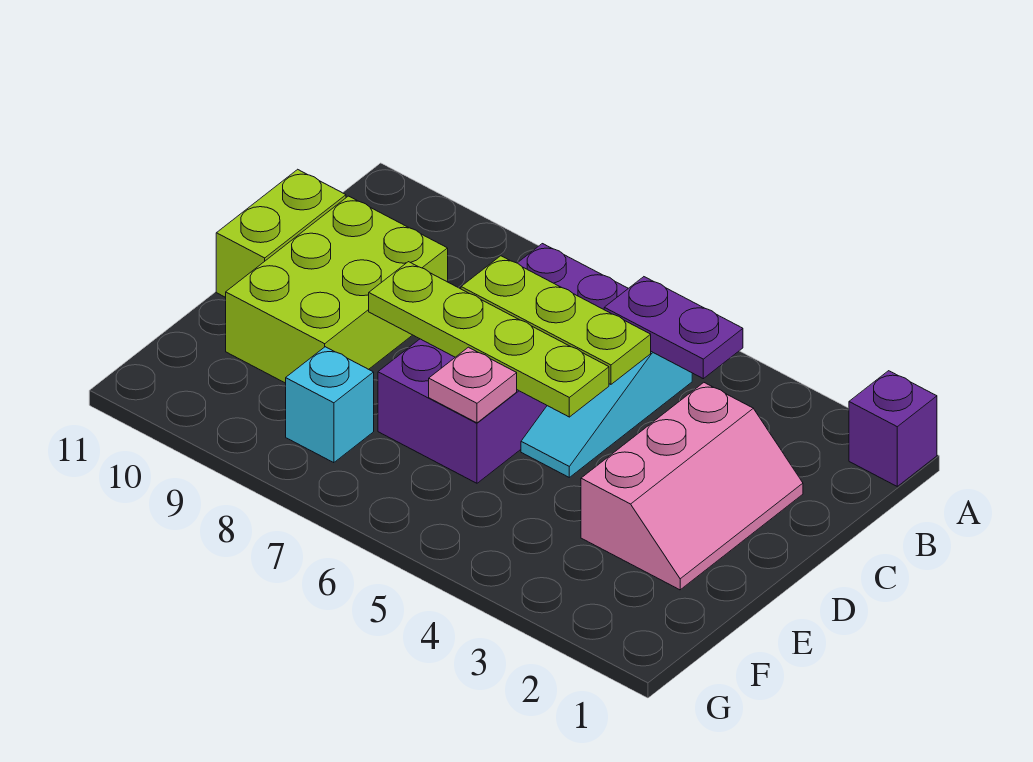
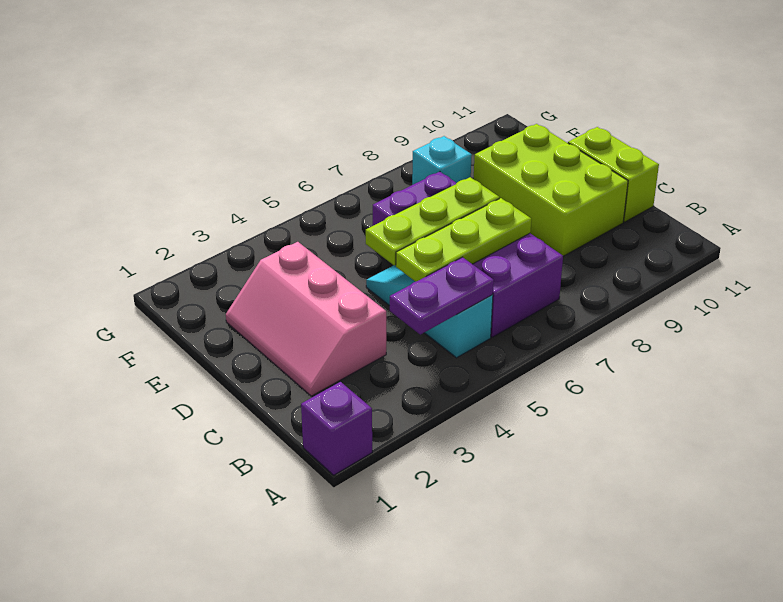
lime 1x4 plate [369,262,609,417] -> lime 1x3 plate [366,177,499,266]
pink 1x1 plate [429,347,517,423] -> none

